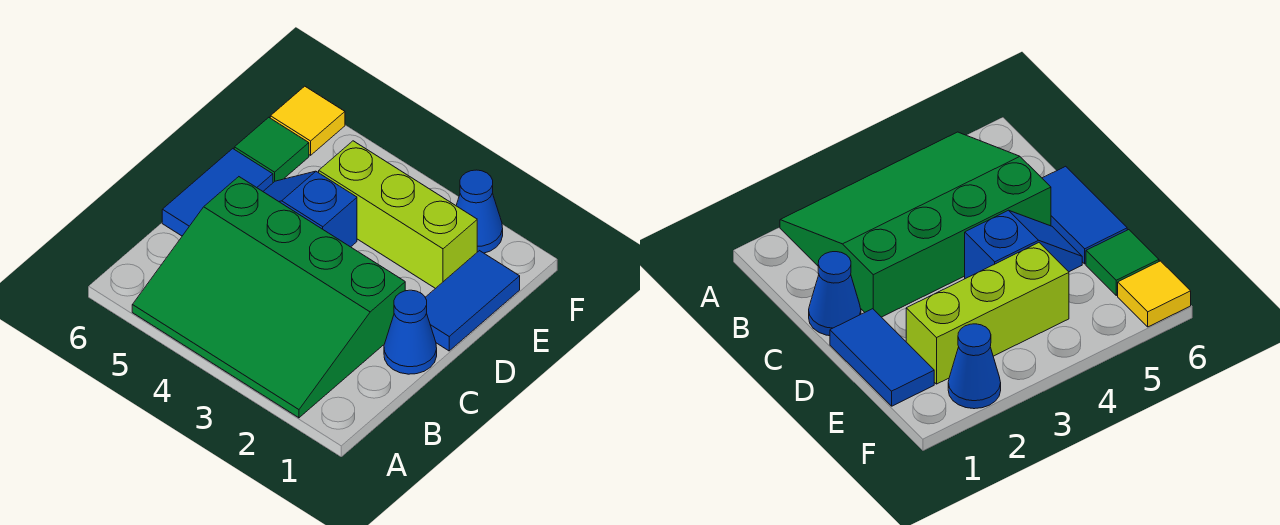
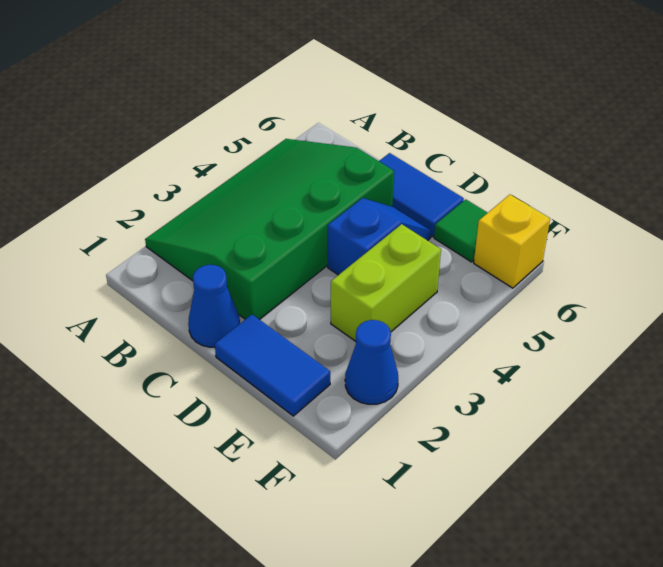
lime 1x3 brick [319,141,477,289] -> lime 1x2 brick [331,224,441,341]
yellow 1x1 tile [270,86,345,155] -> yellow 1x1 brick [474,195,550,288]

